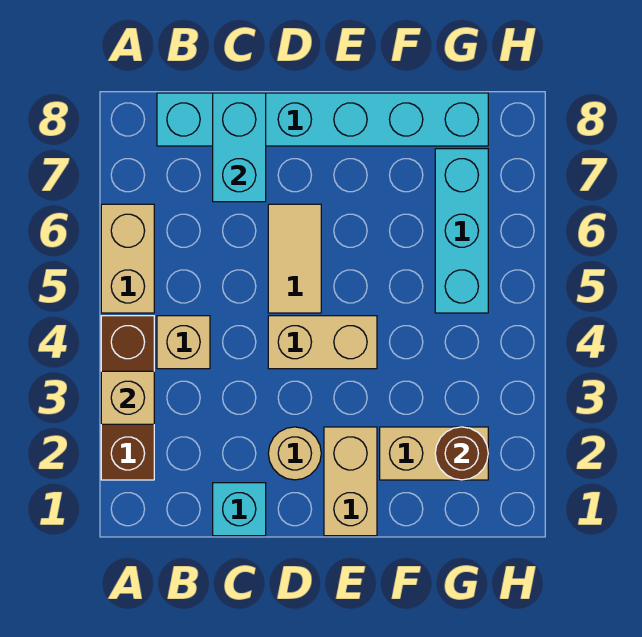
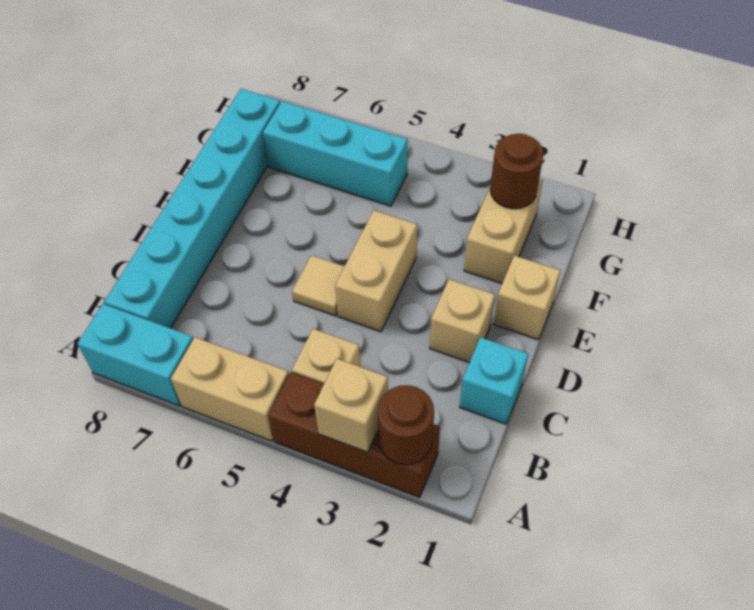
none -> brown 1x1 round brick [378,385,434,465]
cyan 1x2 brick [213,93,266,202] -> cyan 1x2 brick moved to [77,304,193,406]
tan 1x1 round brick [268,427,321,480] -> tan 1x1 brick [430,279,495,362]
tan 1x2 tile [268,204,321,313] -> tan 1x1 tile [292,255,344,316]
tan 1x2 brick [324,427,377,536] -> tan 1x1 brick [494,256,560,340]

